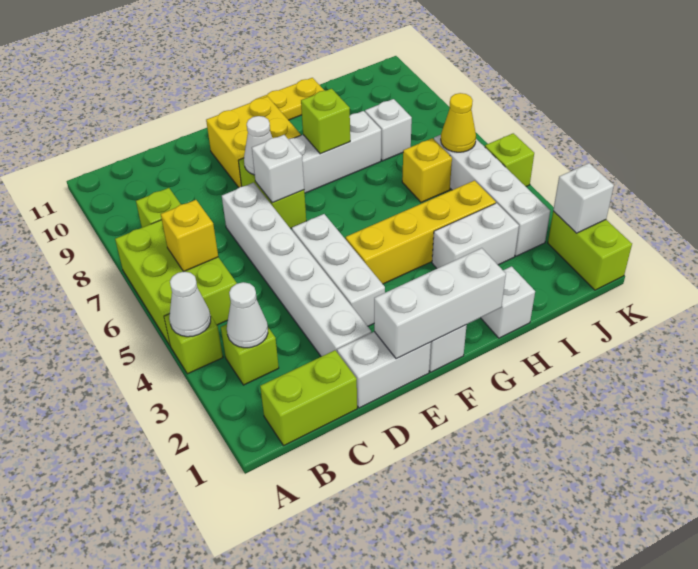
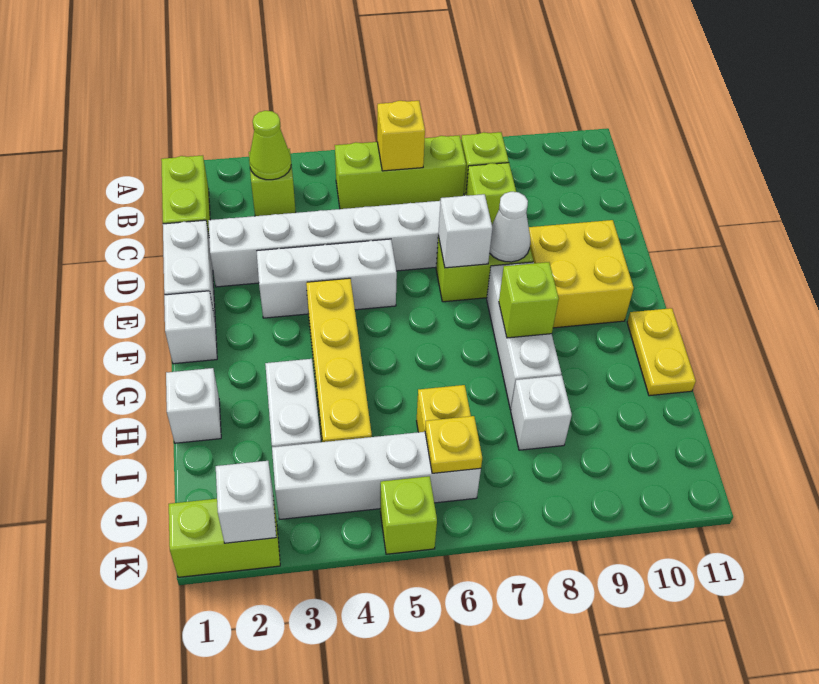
lime 1x1 brick [164,314,223,374] -> lime 1x1 brick moved to [466,163,516,224]
white 1x1 cone [169,272,211,337] -> none
lime 2x3 brick [115,220,237,345] -> lime 1x3 brick [335,135,466,209]
white 1x1 cone [227,282,268,348] -> lime 1x1 cone [249,111,291,180]
white 1x3 brick [374,248,506,359] -> none
yellow 1x1 cone [441,93,476,152] -> yellow 1x1 plate [425,416,482,473]

